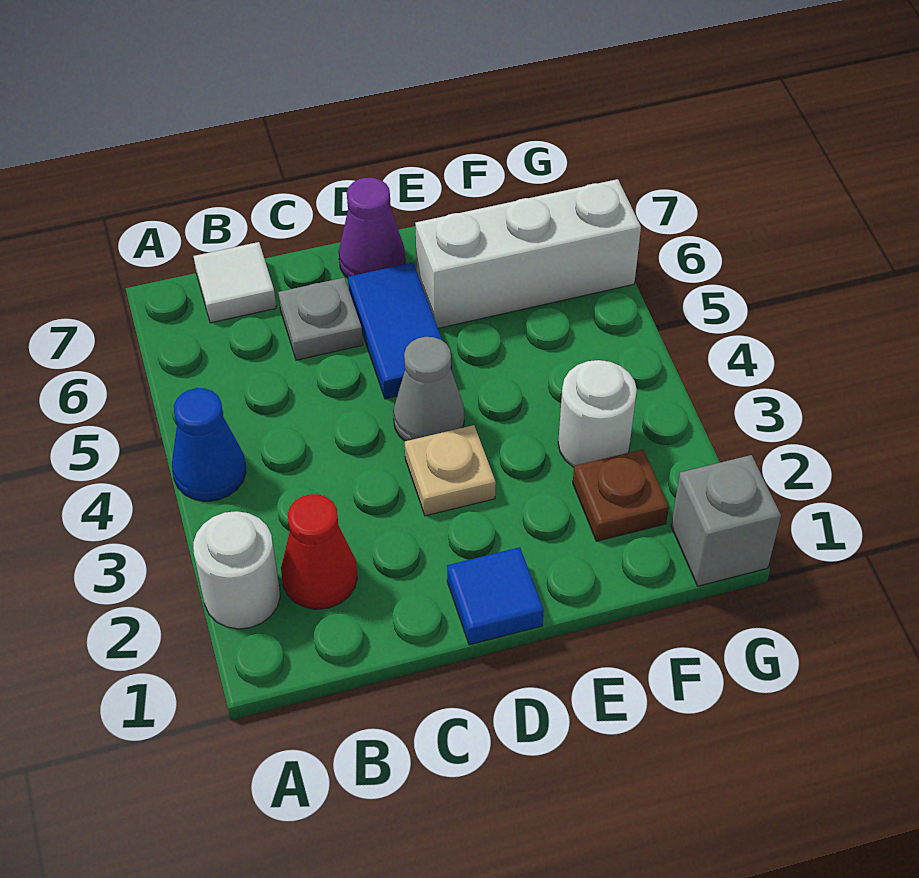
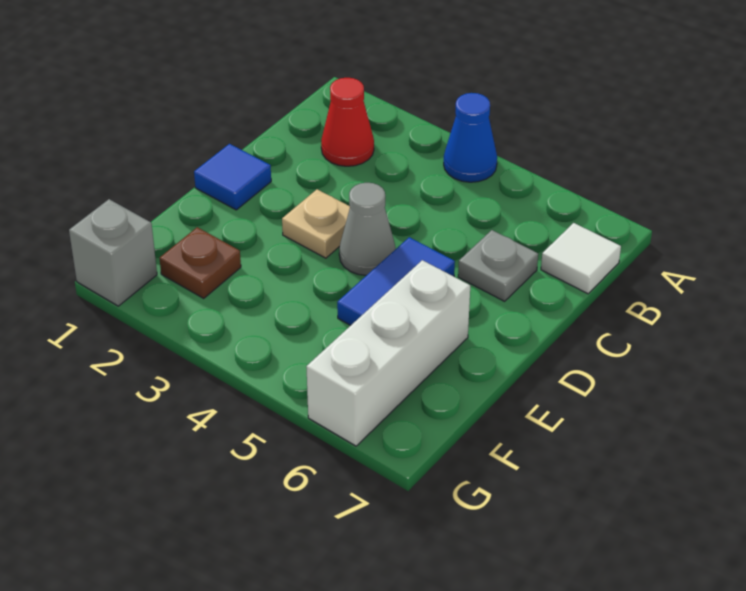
white 1x1 round brick [193,511,280,629] -> none
blue 1x2 tile [348,263,452,399] -> blue 1x2 tile turned to [337,237,455,325]
purple 1x1 cone [339,178,405,278] -> none
white 1x1 round brick [558,360,637,467] -> none

